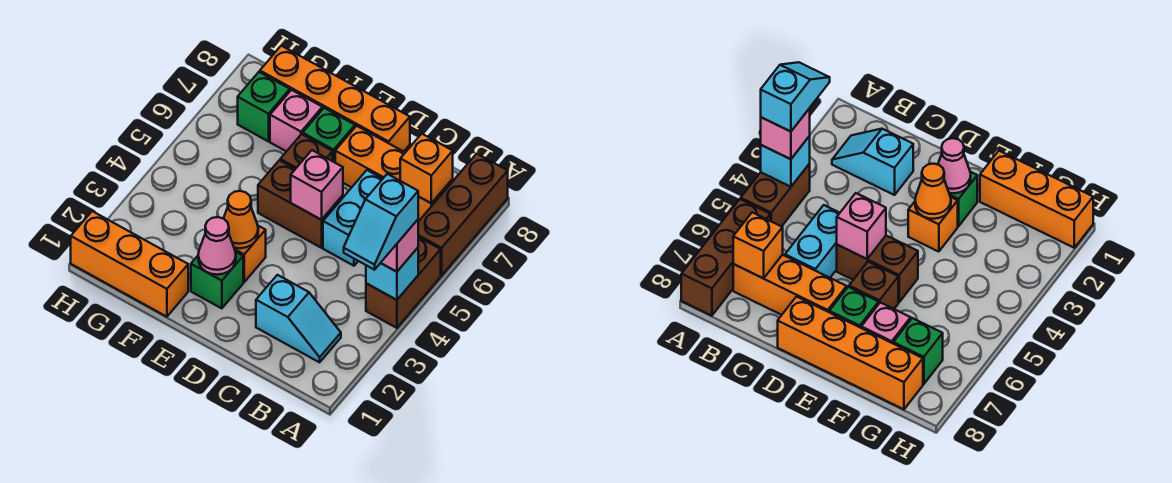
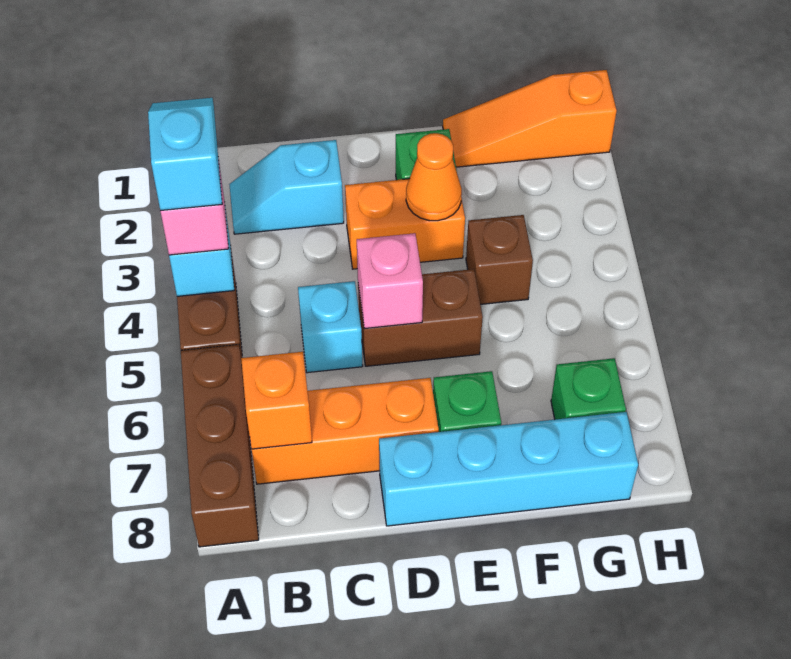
cyan 1x2 brick [323,170,382,266] -> cyan 1x1 brick [298,281,363,373]
orange 1x4 brick [260,46,410,152] -> cyan 1x4 brick [379,412,638,526]
pink 1x1 cone [198,217,236,275] -> none
orange 1x1 brick [234,226,266,282] -> orange 1x2 brick [345,179,465,269]
brown 1x1 brick [280,134,333,169] -> brown 1x1 brick moved to [466,215,533,304]
orange 1x3 brick [71,211,188,317] -> orange 1x3 slope [443,70,617,167]
pink 1x1 brick [270,90,322,152] -> none

